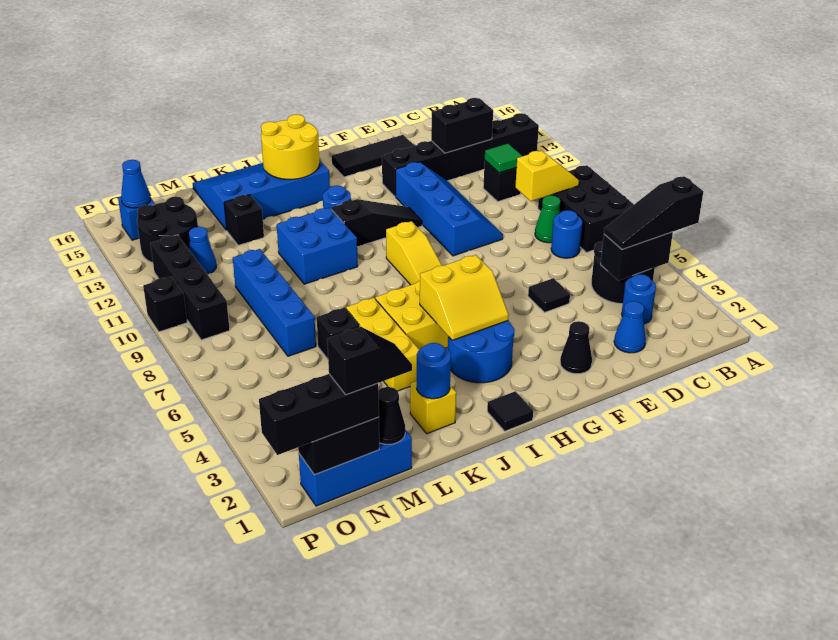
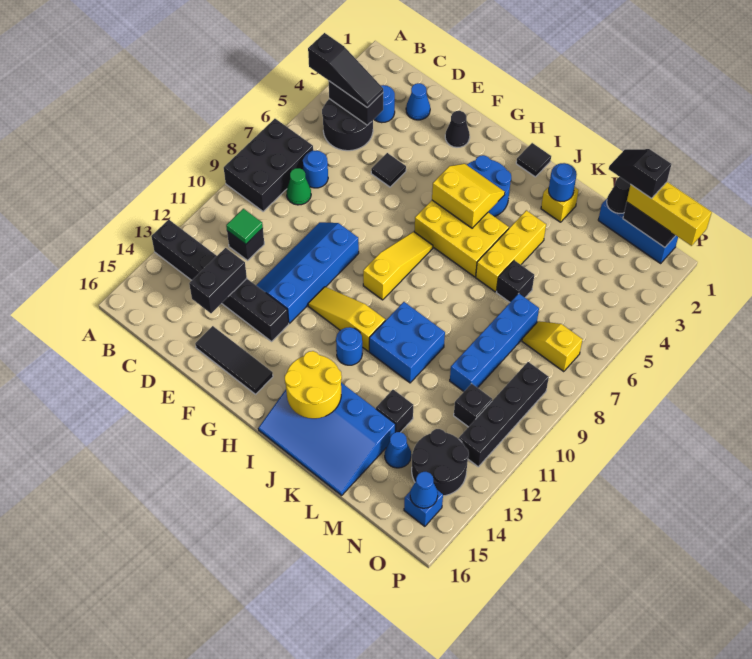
yellow 1x2 slope [515,151,579,201] -> yellow 1x2 slope moved to [522,321,583,372]
black 1x2 brick [431,98,493,153] -> black 1x2 brick turned to [189,248,247,313]
black 1x3 slope [331,199,422,247] -> yellow 1x3 slope [308,287,385,351]
black 1x3 brick [259,374,379,455] -> yellow 1x3 brick [627,182,712,246]
blue 1x1 cone [189,227,217,275] -> blue 1x1 cone moved to [385,432,411,468]
black 1x1 brick [143,276,187,332] -> black 1x1 brick moved to [454,383,492,427]

